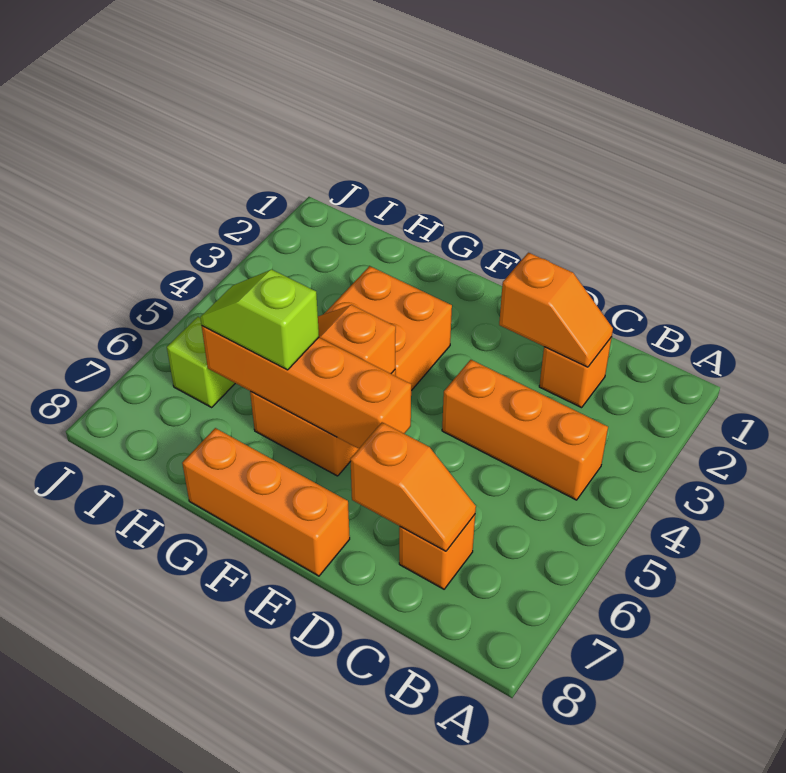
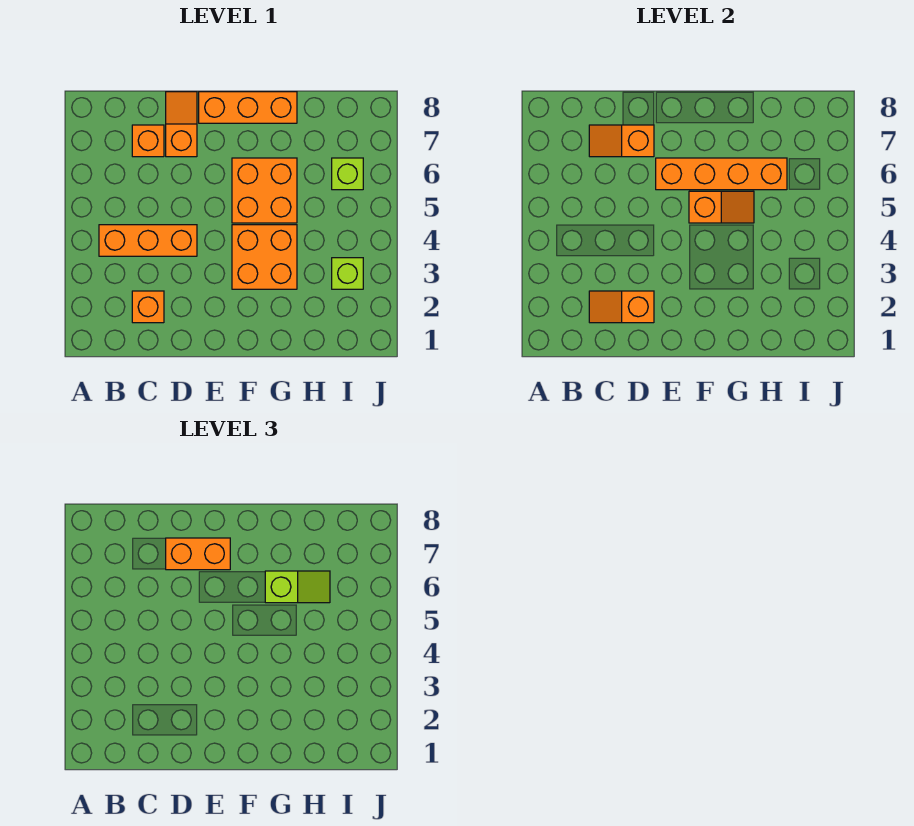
none -> orange 1x2 slope [166,92,197,157]
none -> orange 1x2 brick [166,538,230,570]
none -> lime 1x1 brick [332,258,363,289]

